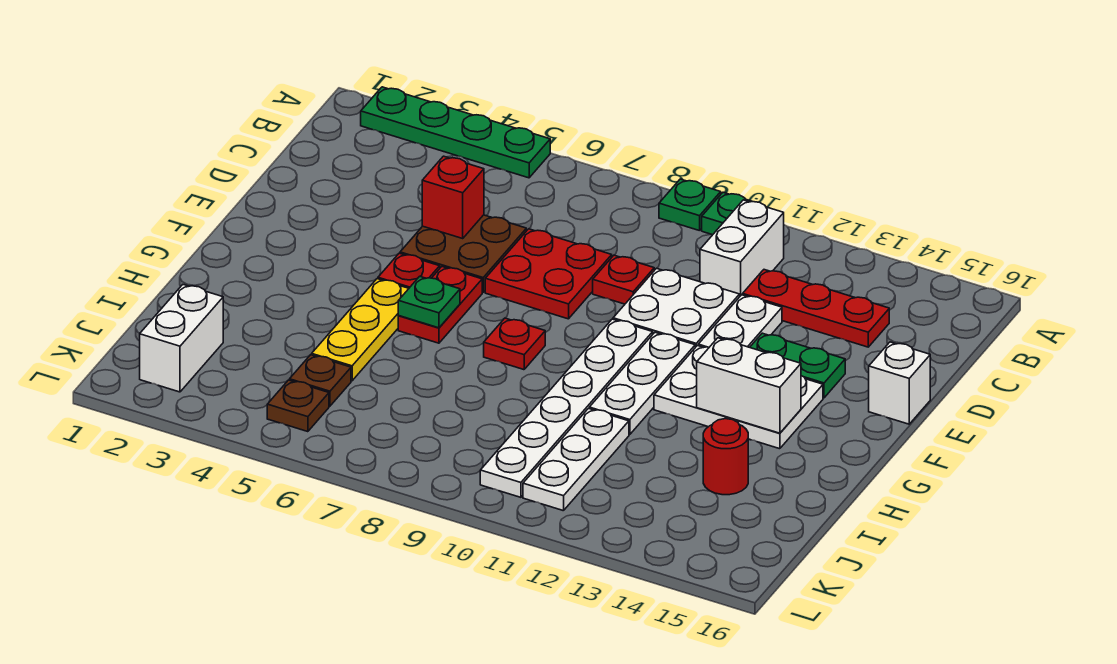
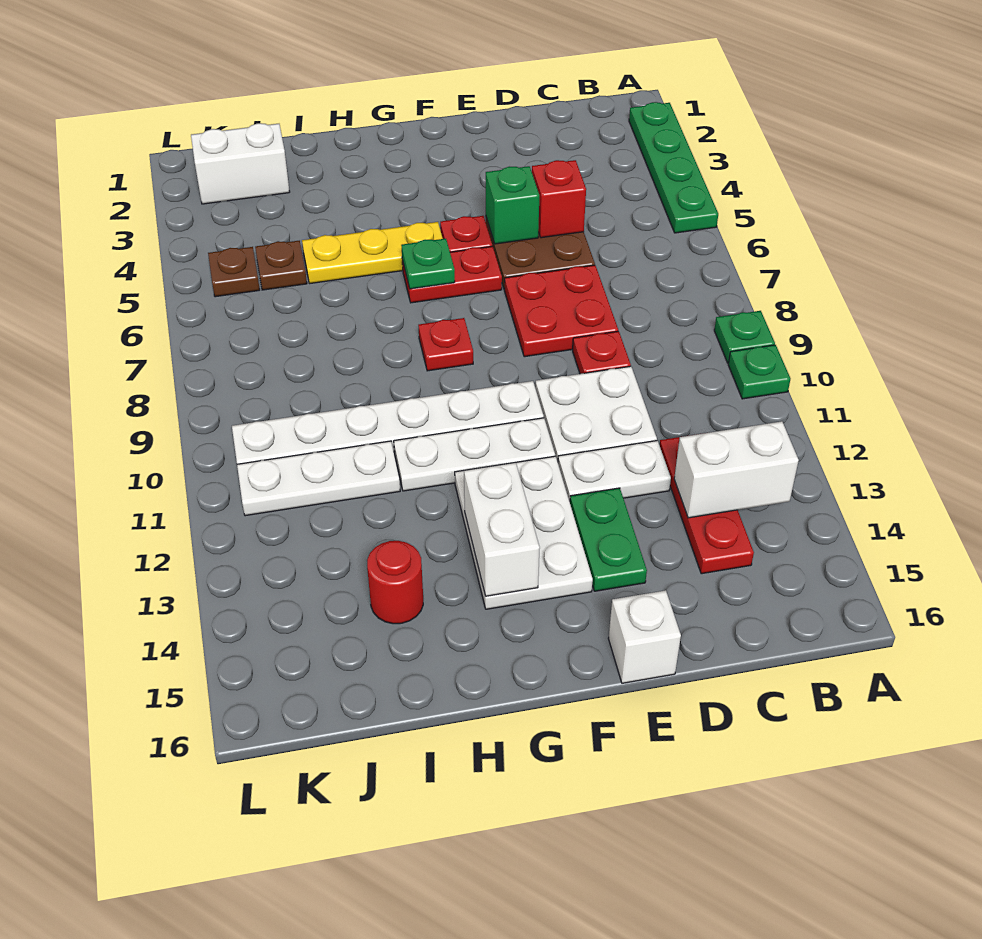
white 1x2 brick [700,200,784,296] -> white 1x2 brick moved to [674,421,799,518]
none -> green 1x1 brick [486,166,539,244]

